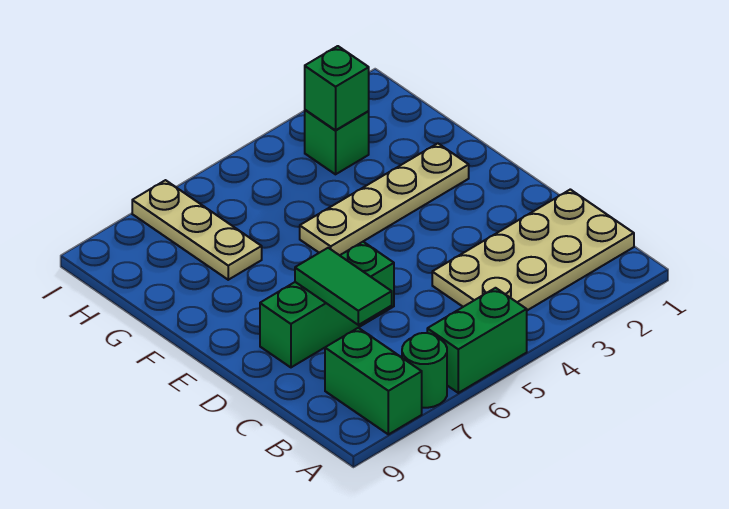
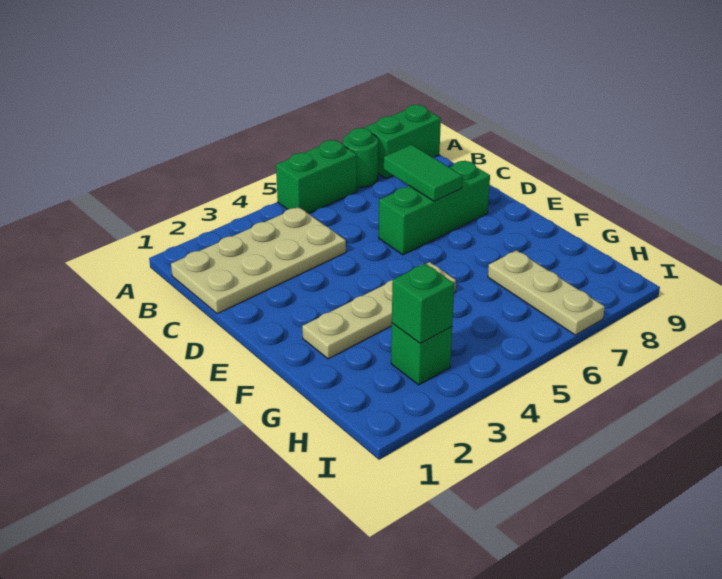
green 1x2 brick [325,328,422,434] -> green 1x2 brick turned to [365,105,441,179]

